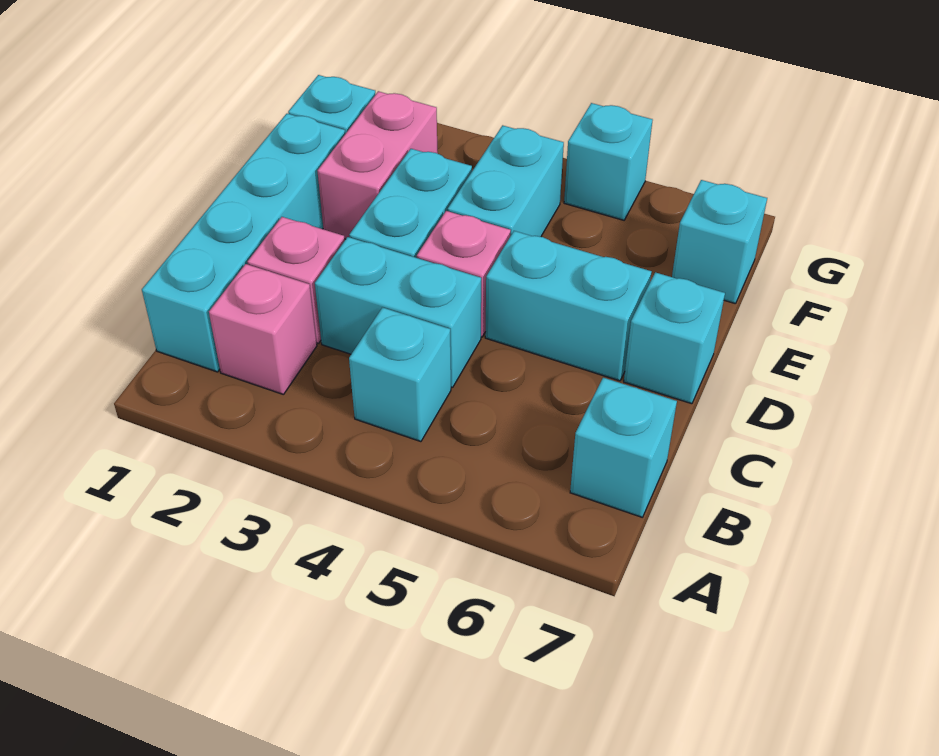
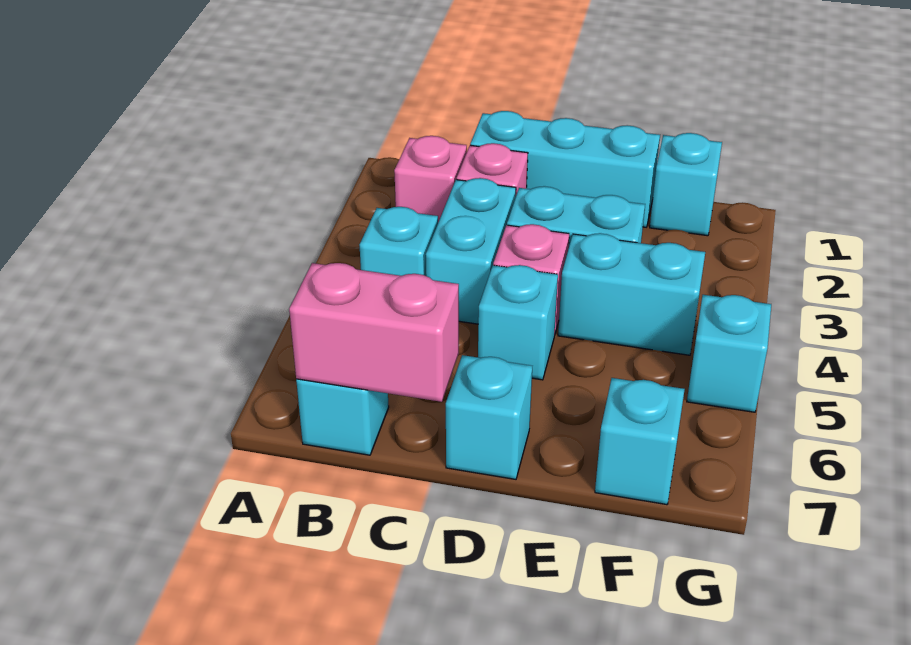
cyan 1x4 brick [142,114,345,372] -> cyan 1x3 brick [470,111,660,227]
cyan 1x2 brick [485,231,652,381] -> cyan 1x1 brick [478,265,558,380]
pink 1x2 brick [317,91,438,239] -> pink 1x2 brick moved to [289,263,459,402]

